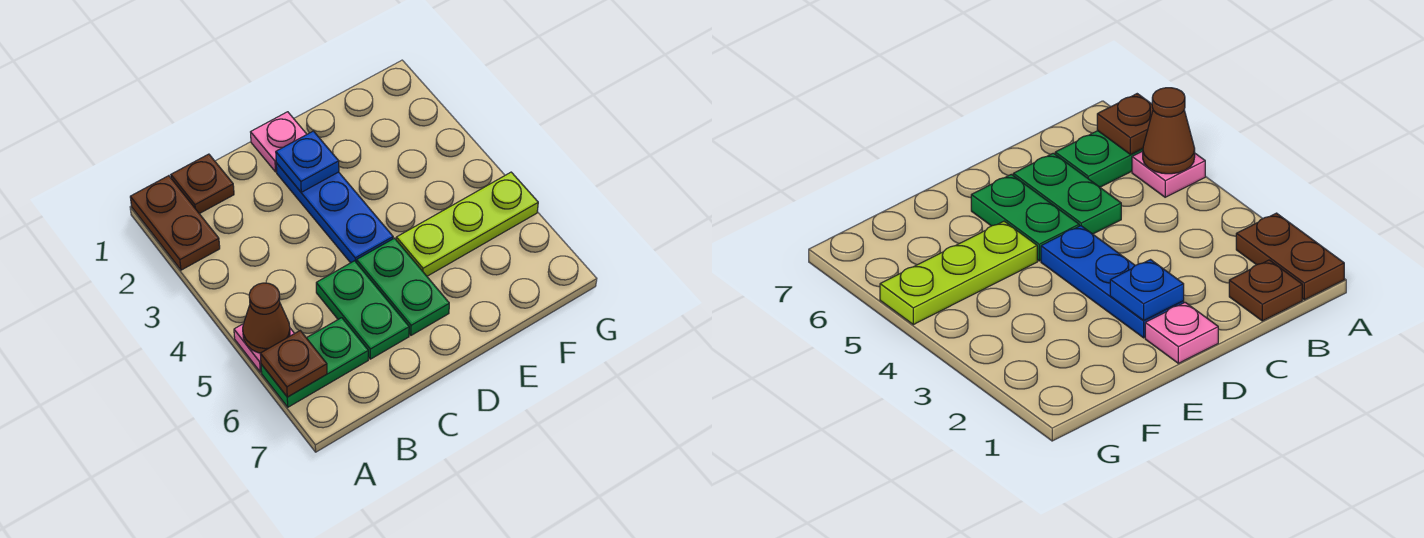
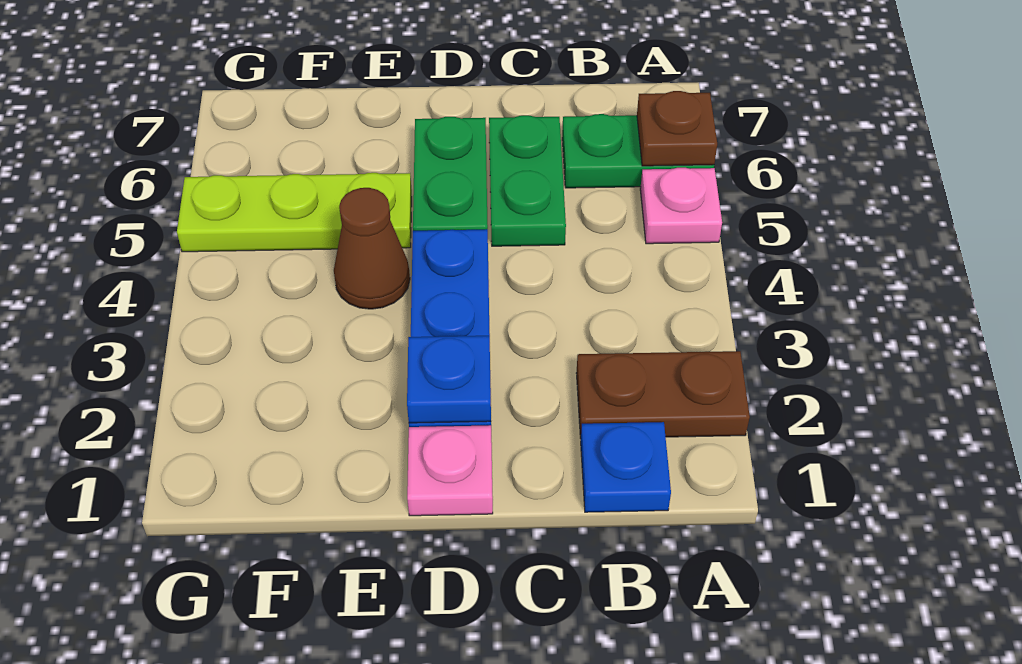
brown 1x2 plate [130,176,220,270] -> brown 1x2 plate turned to [576,351,750,439]
brown 1x1 cone [243,283,290,353] -> brown 1x1 cone moved to [334,188,410,309]
brown 1x1 plate [171,154,234,214] -> blue 1x1 plate [581,422,671,512]

